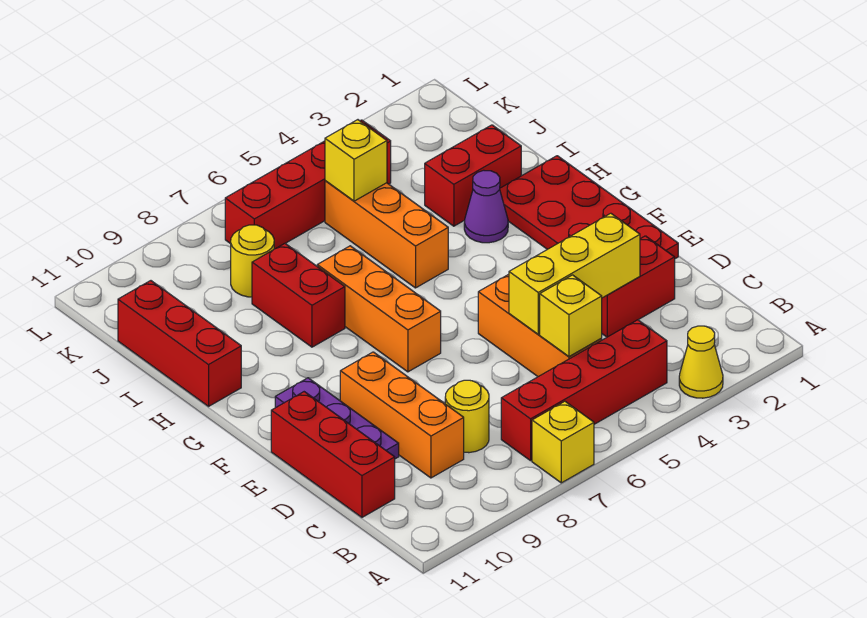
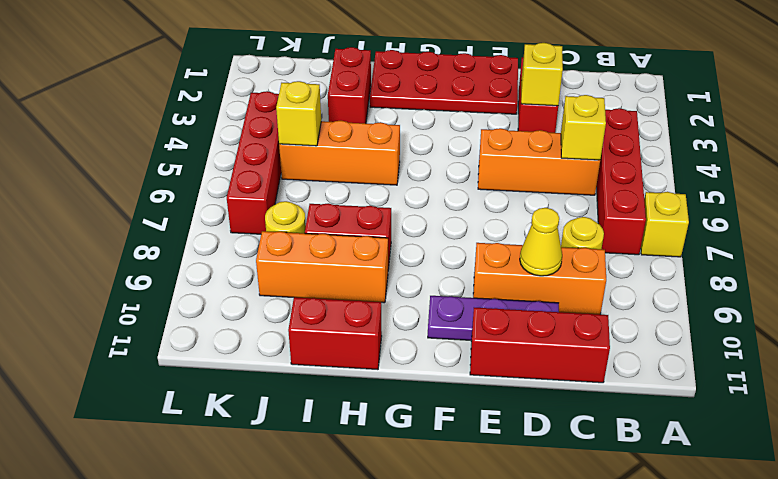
yellow 1x1 cone [679,326,723,398] -> yellow 1x1 cone moved to [520,208,562,276]
yellow 1x3 brick [509,213,640,334] -> yellow 1x1 brick [521,43,563,106]
orange 1x3 brick [317,246,441,372] -> orange 1x3 brick moved to [256,231,388,303]
purple 1x1 cone [464,170,508,243] -> none
red 1x3 brick [118,281,241,406] -> red 1x2 brick [288,297,382,370]

